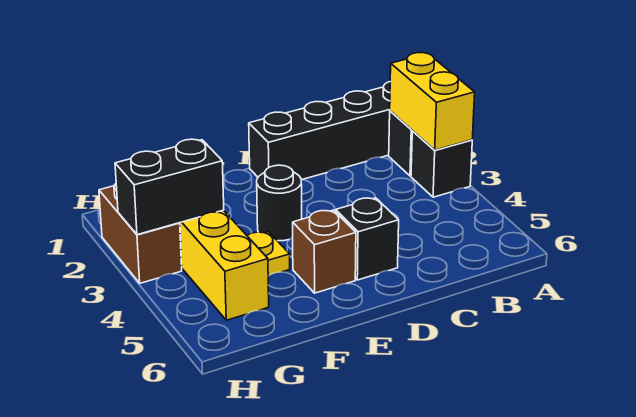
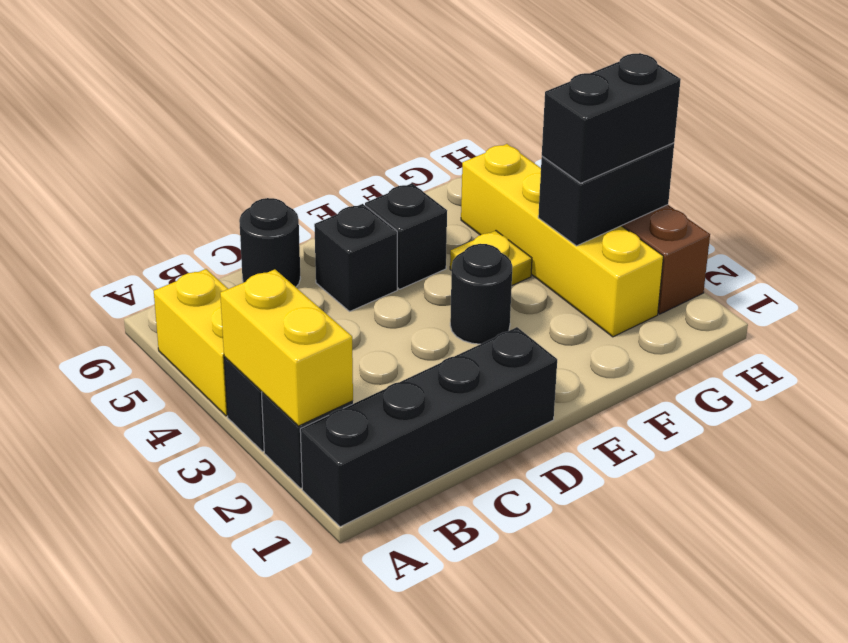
none -> yellow 1x2 brick [154,269,228,416]
none -> black 1x1 round brick [239,198,300,287]
brown 1x1 brick [293,210,356,293] -> black 1x1 brick [365,183,447,289]
none -> black 1x2 brick [542,53,681,183]

